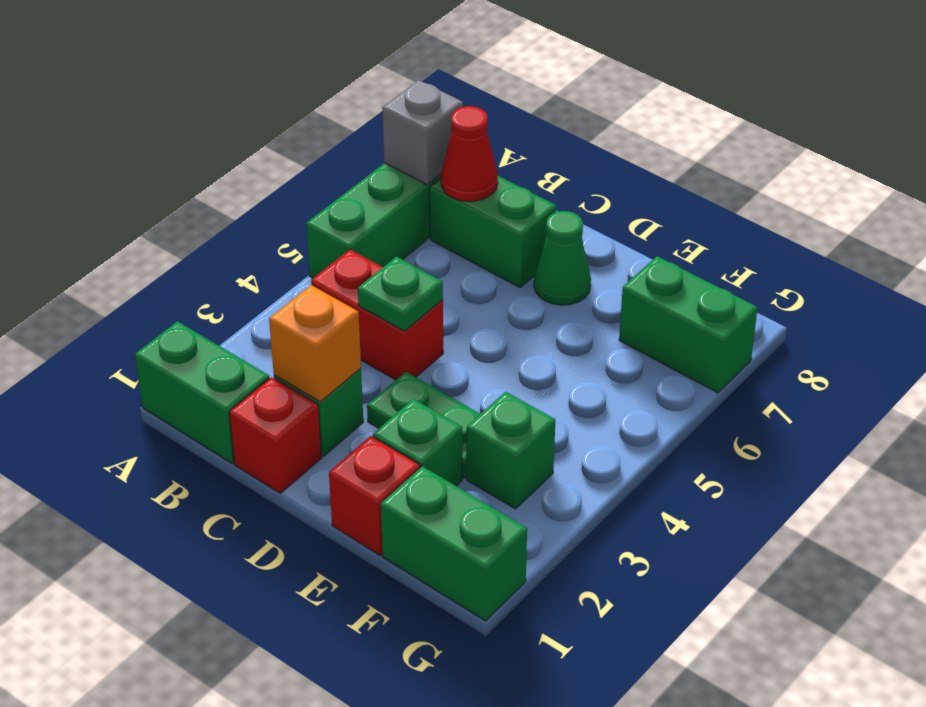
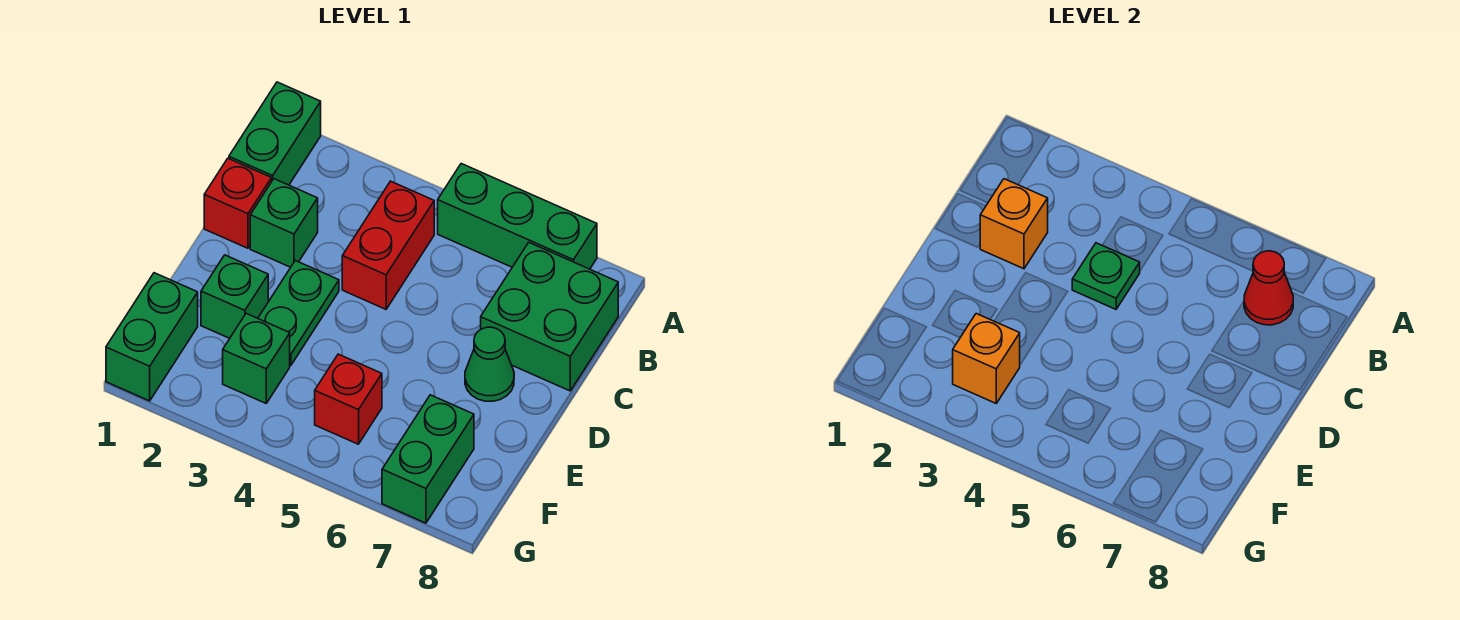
grey 1x1 brick [382,80,463,185] -> none
green 1x2 brick [430,176,556,287] -> green 2x2 brick [481,242,618,391]
red 1x1 brick [329,436,420,555] -> red 1x1 brick moved to [315,354,382,444]
none -> orange 1x1 brick [953,314,1020,403]

